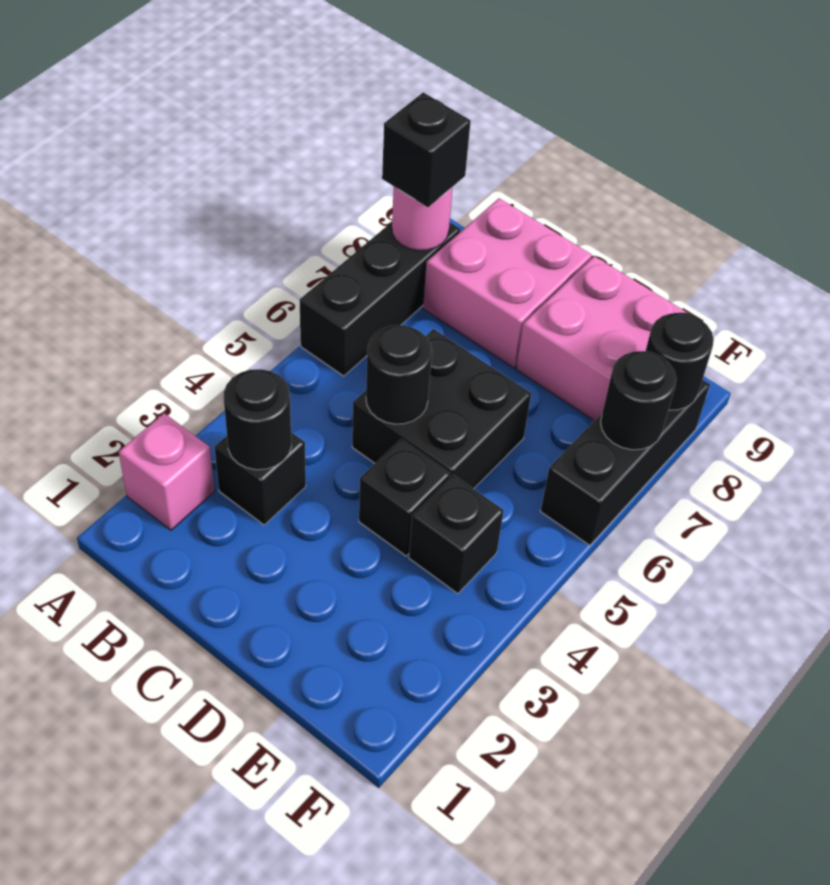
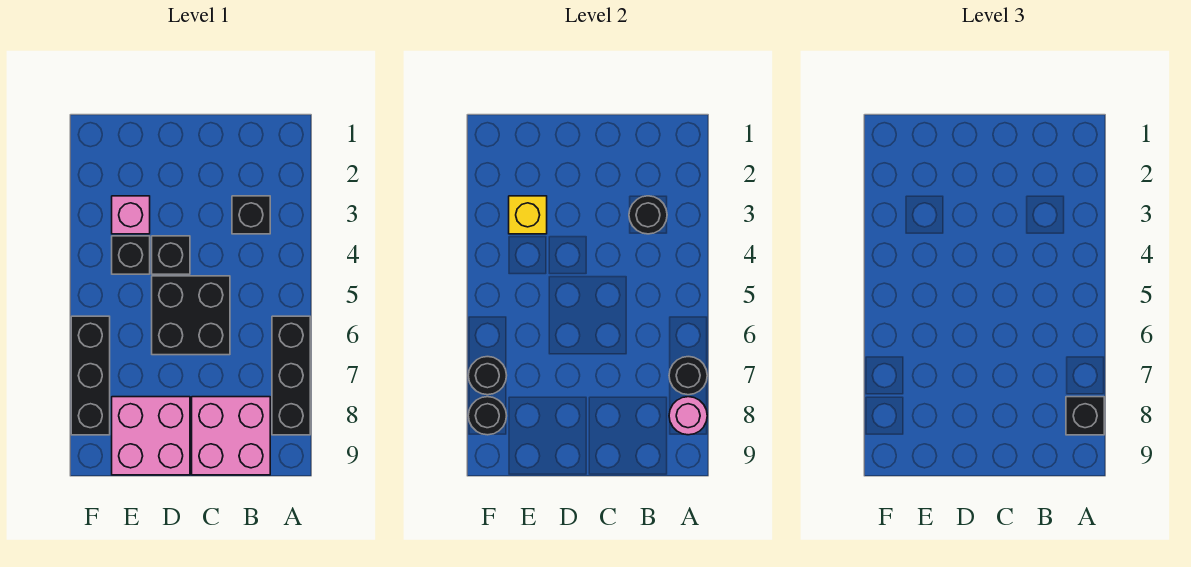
pink 1x1 brick [118,413,215,530] -> pink 1x1 brick moved to [112,196,150,234]
black 1x1 round brick [366,325,432,424] -> black 1x1 round brick moved to [669,357,707,395]
none -> yellow 1x1 brick [509,196,547,234]

